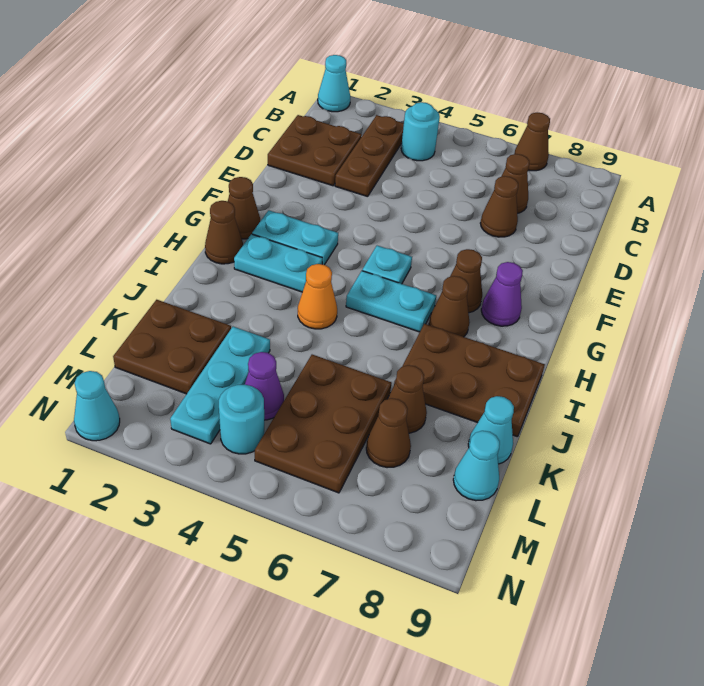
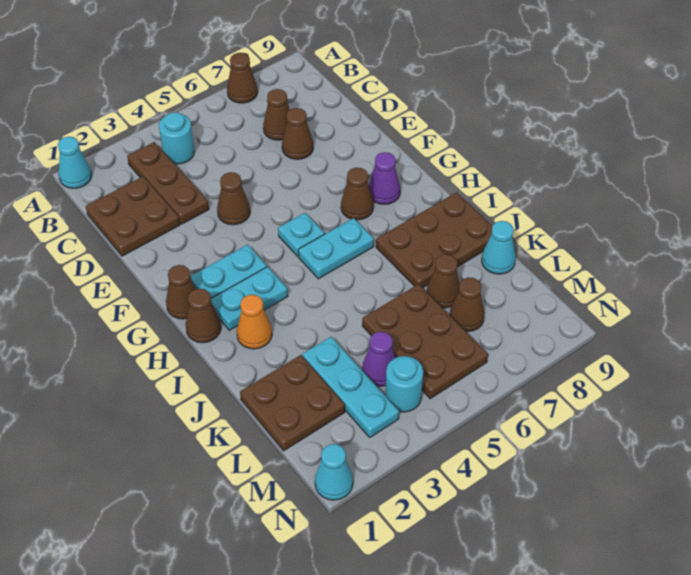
brown 1x1 cone [429,276,470,337] -> brown 1x1 cone moved to [217,172,250,225]
orange 1x1 cone [298,264,337,329] -> orange 1x1 cone moved to [237,295,272,349]
cyan 1x1 cone [453,431,500,501] -> none

